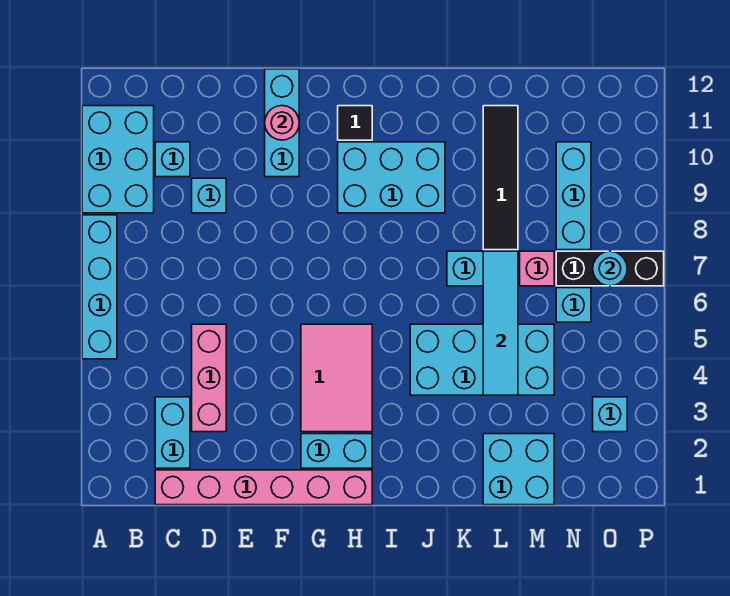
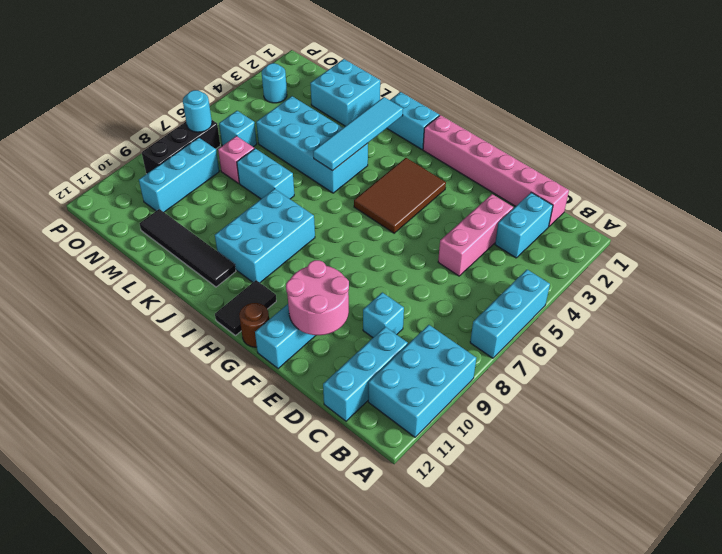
cyan 1x4 brick [82,215,117,359] -> cyan 1x3 brick [470,270,550,358]
cyan 1x1 brick [155,142,190,177] -> cyan 1x3 brick [323,327,408,421]
pink 1x1 round brick [265,106,299,140] -> pink 2x2 round brick [286,260,349,335]
cyan 1x2 brick [301,434,372,468] -> cyan 1x2 brick moved to [387,92,439,150]
pink 2x3 tile [301,324,372,432] -> brown 2x3 tile [354,158,446,233]
none -> brown 1x1 round brick [239,303,269,347]
cyan 2x3 brick [338,142,445,213] -> cyan 2x3 brick turned to [215,189,315,283]
black 1x1 tile [338,106,372,140] -> black 1x2 tile [215,280,276,336]
cyan 1x4 tile [483,251,518,395] -> cyan 1x4 tile moved to [313,97,403,171]
black 1x4 tile [483,106,518,250] -> black 1x4 tile turned to [140,209,236,287]
black 1x3 brick [556,251,664,286] -> black 1x3 brick turned to [142,120,220,174]
cyan 1x1 brick [593,397,627,432] -> cyan 1x1 round brick [262,63,287,103]

